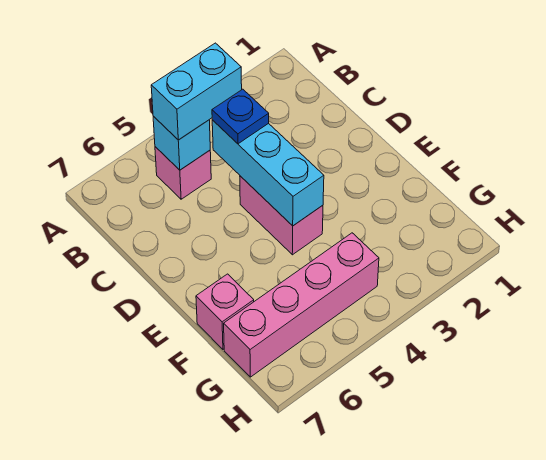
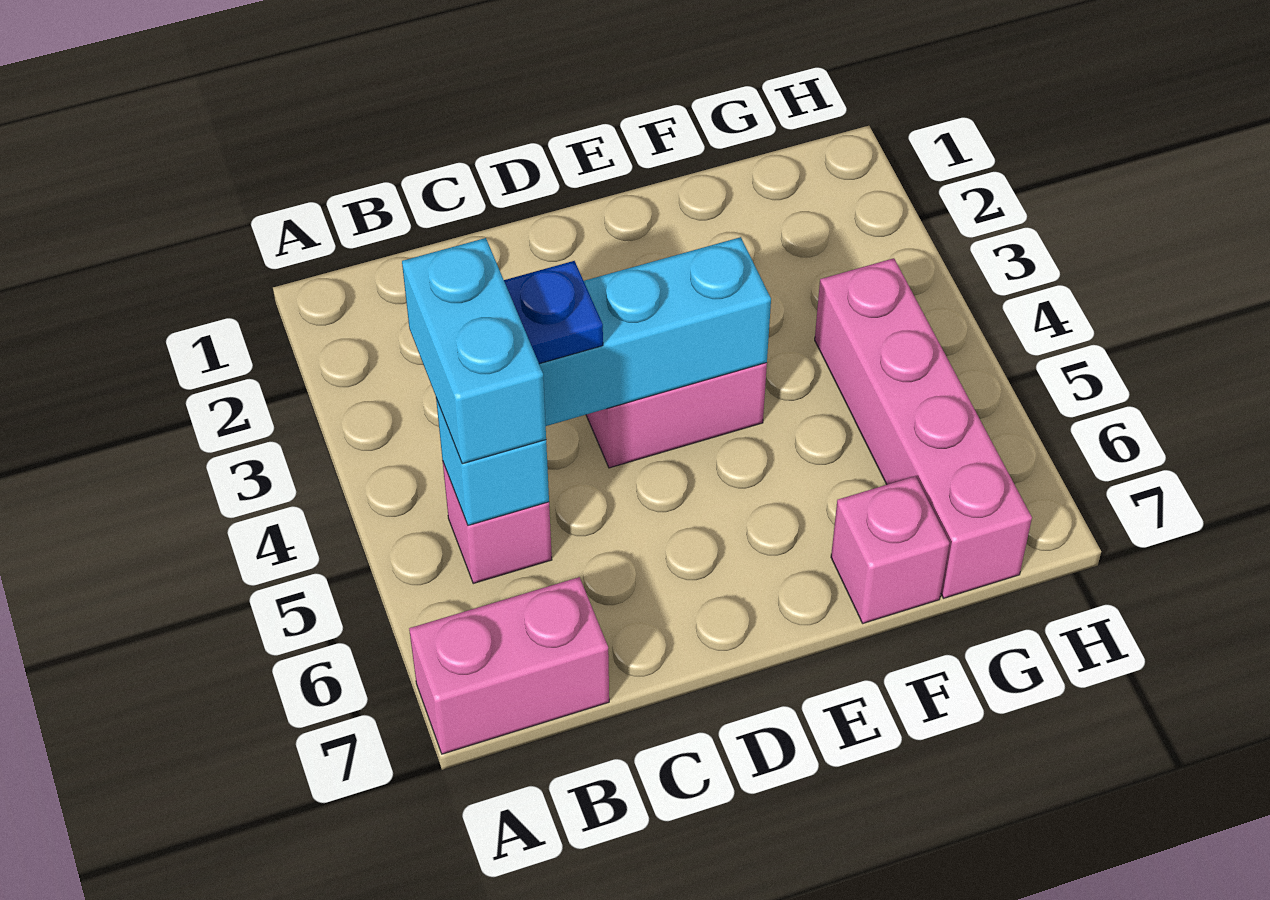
none -> pink 1x2 brick [409,577,609,754]

